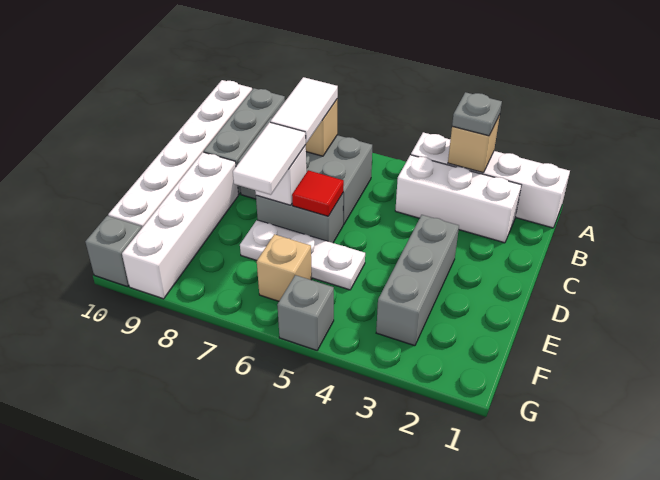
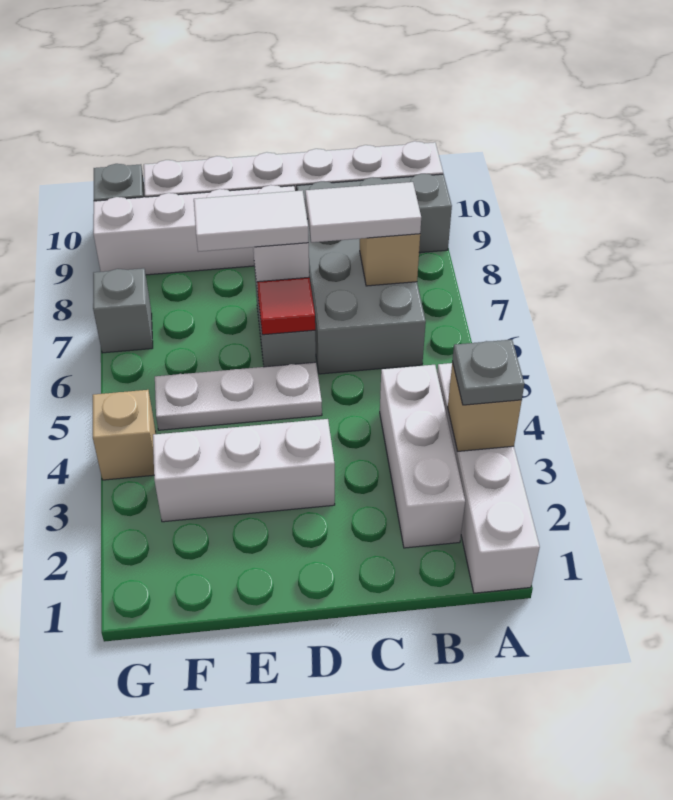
grey 1x3 brick [376,215,459,346] -> white 1x3 brick [153,419,335,522]
white 1x3 plate [240,220,365,290] -> white 1x3 plate turned to [155,362,322,430]
tan 1x1 brick [257,234,312,301] -> tan 1x1 brick moved to [93,390,156,480]
grey 1x1 brick [277,275,334,350] -> grey 1x1 brick moved to [93,268,153,353]

